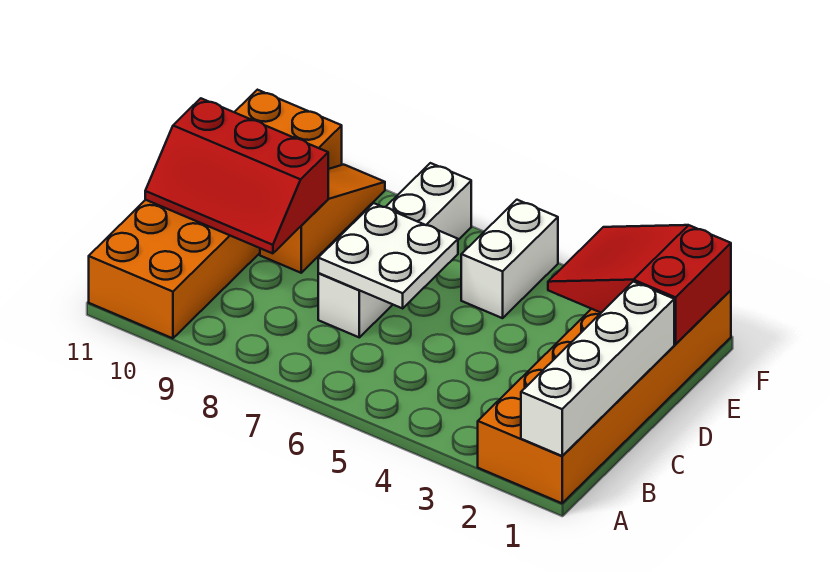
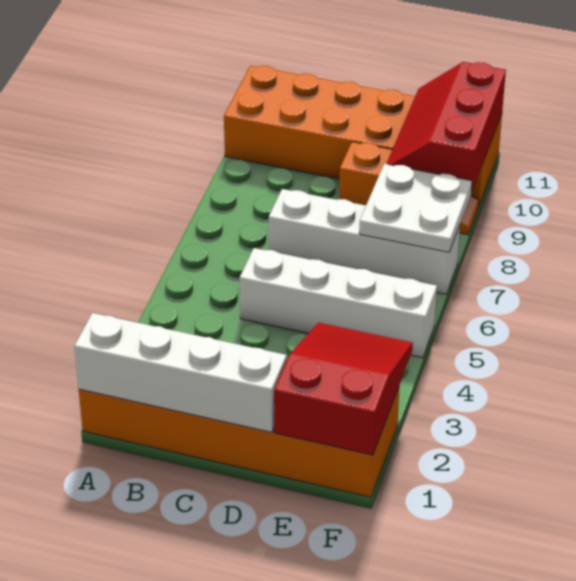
white 2x2 plate [318,203,458,308] -> white 2x2 plate moved to [359,164,472,252]
red 2x3 slope [145,98,328,253] -> red 2x3 slope moved to [386,62,506,193]
white 1x2 brick [461,200,558,318] -> white 1x4 brick [240,248,437,358]

